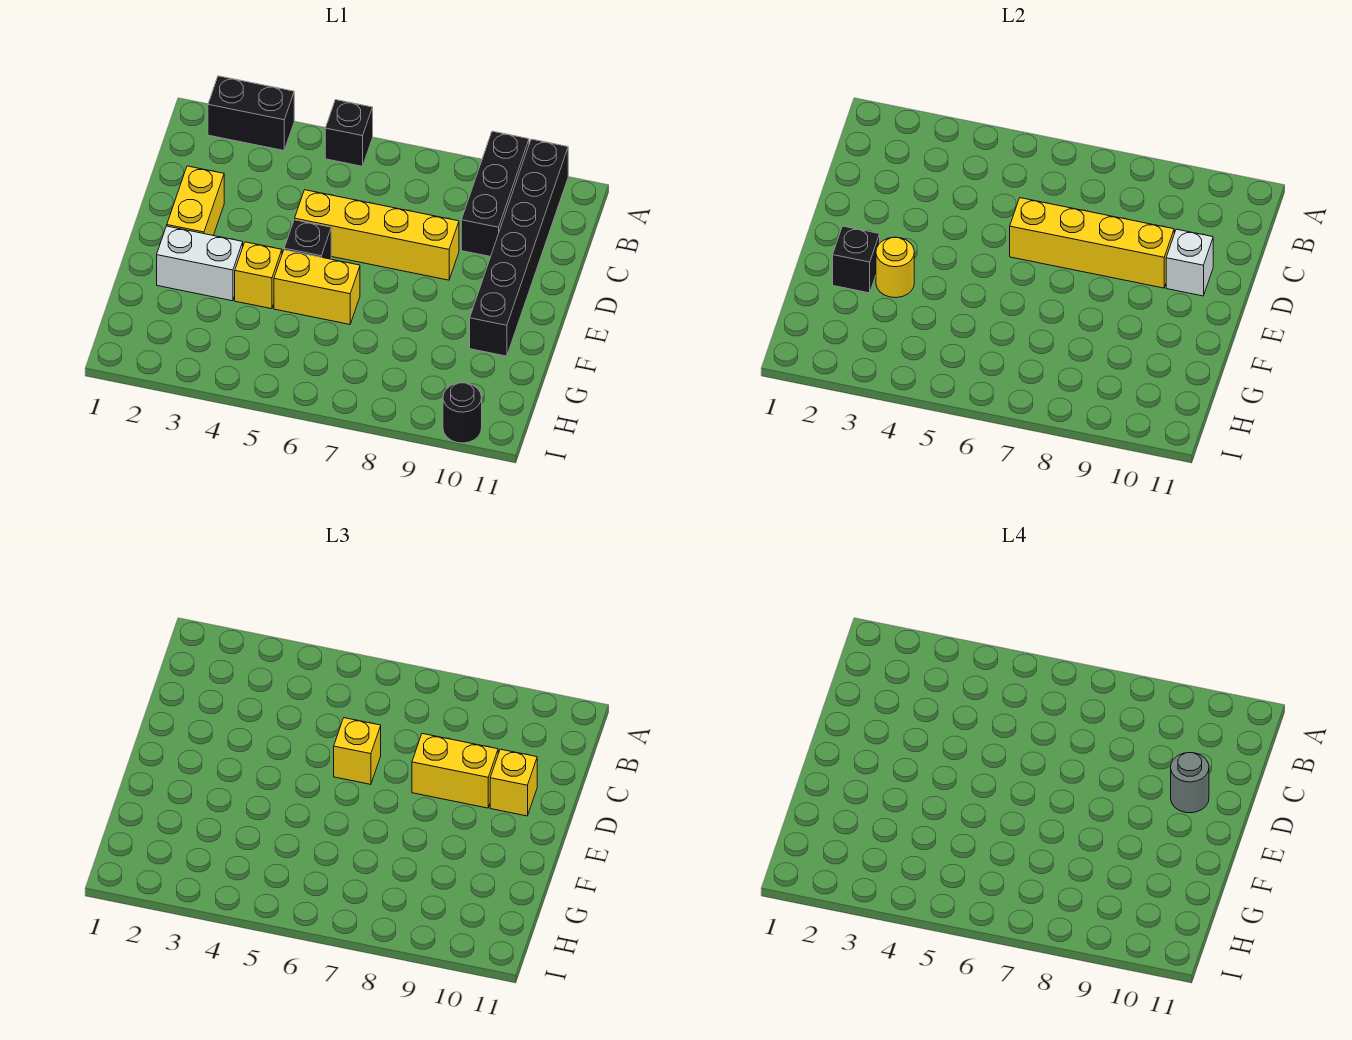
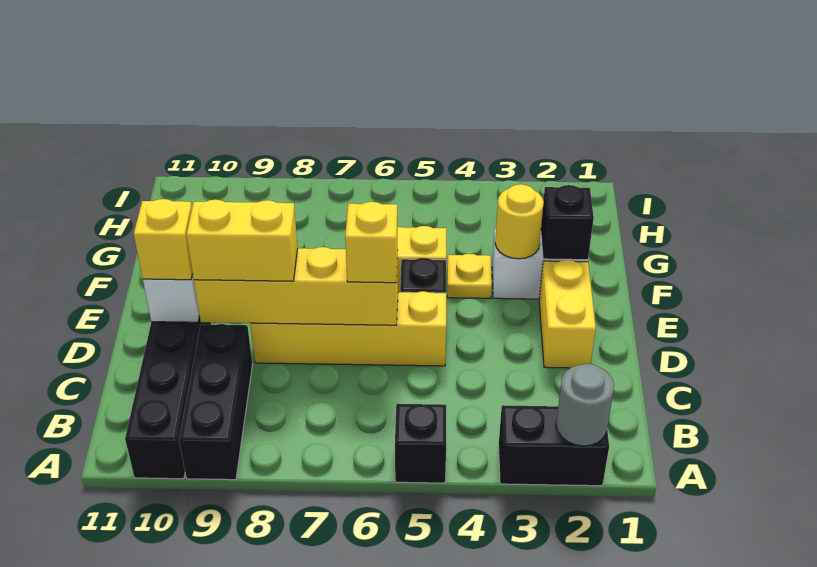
grey 1x1 round brick [1171,753,1209,813] -> grey 1x1 round brick moved to [556,364,614,446]
yellow 1x1 brick [235,242,282,309] -> yellow 1x1 plate [447,254,492,298]
black 1x1 round brick [443,383,482,443] -> none

